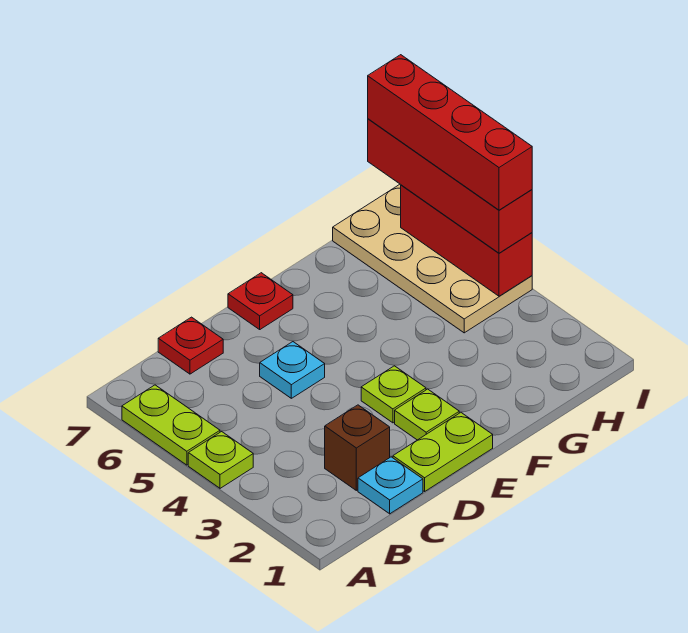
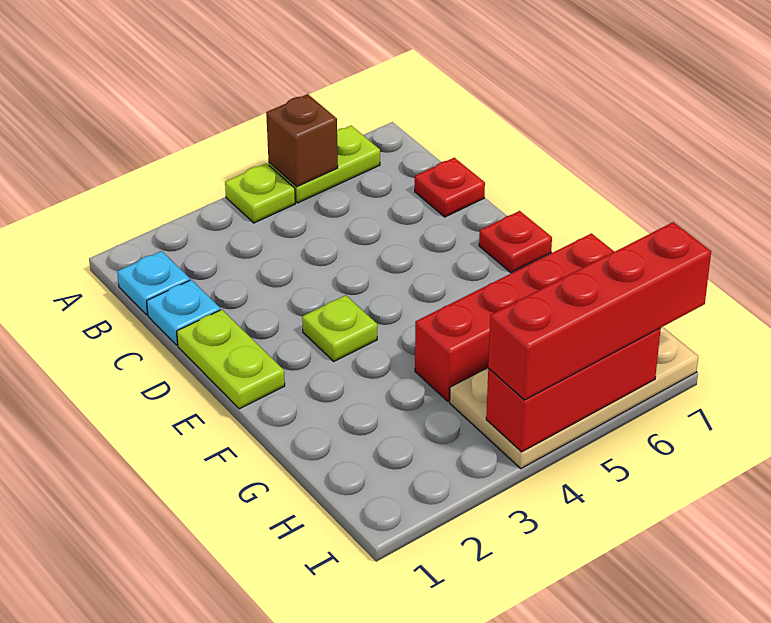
brown 1x1 brick [325,405,390,490] -> brown 1x1 brick moved to [266,94,338,187]
cyan 1x1 plate [260,342,325,398] -> cyan 1x1 plate moved to [117,251,190,315]
lime 1x1 plate [395,389,459,440] -> none
red 1x4 brick [368,55,532,210] -> red 1x4 brick moved to [415,233,614,402]

